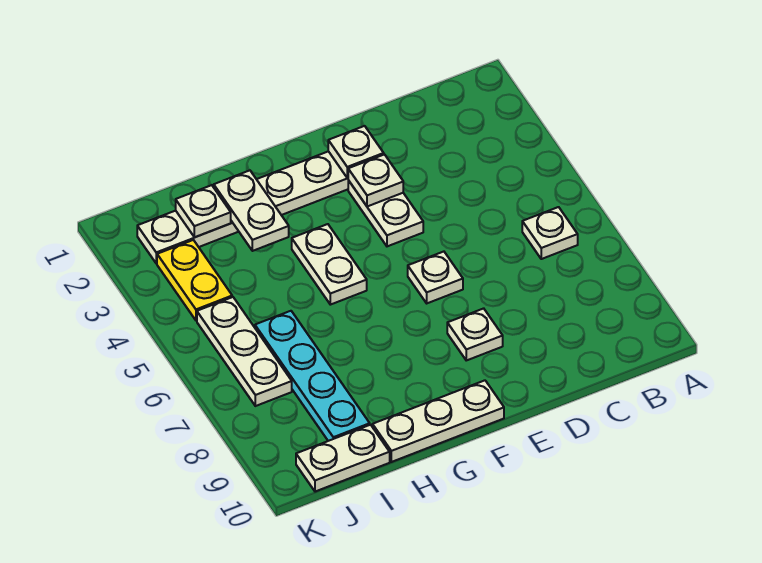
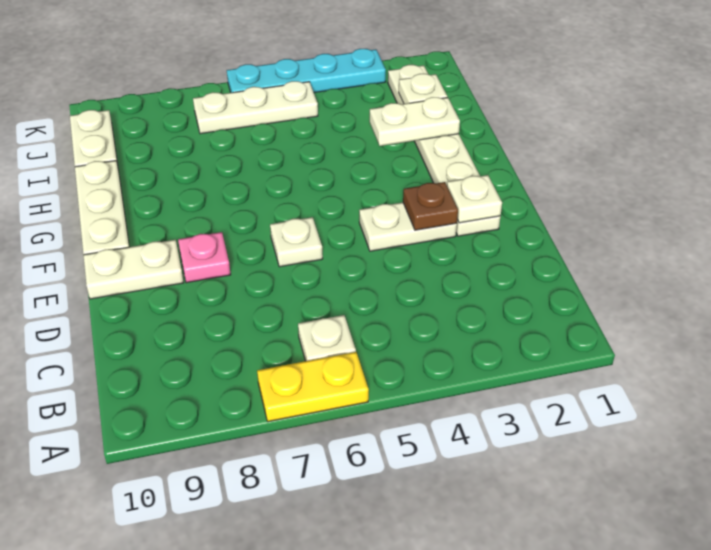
white 1x1 plate [348,154,403,207] -> brown 1x1 plate [403,182,458,230]
white 1x1 plate [447,308,503,360] -> pink 1x1 plate [178,232,231,283]
white 1x2 plate [292,224,367,305] -> white 1x2 plate moved to [83,240,184,299]
cyan 1x4 plate [255,311,370,441] -> cyan 1x4 plate moved to [227,49,386,93]
yellow 1x2 plate [157,240,232,320] -> yellow 1x2 plate moved to [257,352,369,422]

